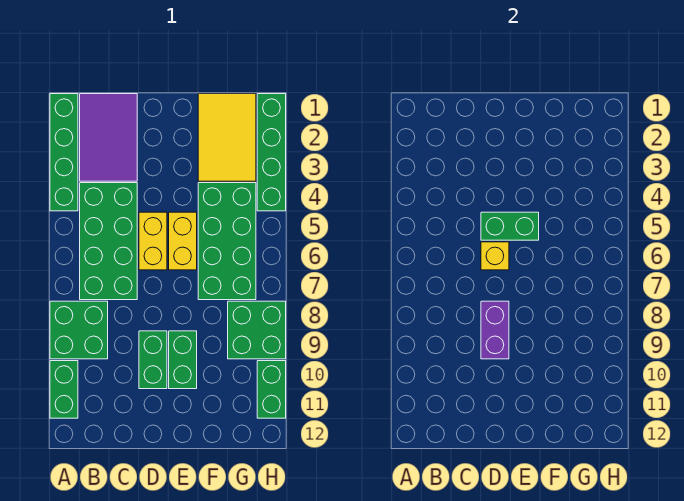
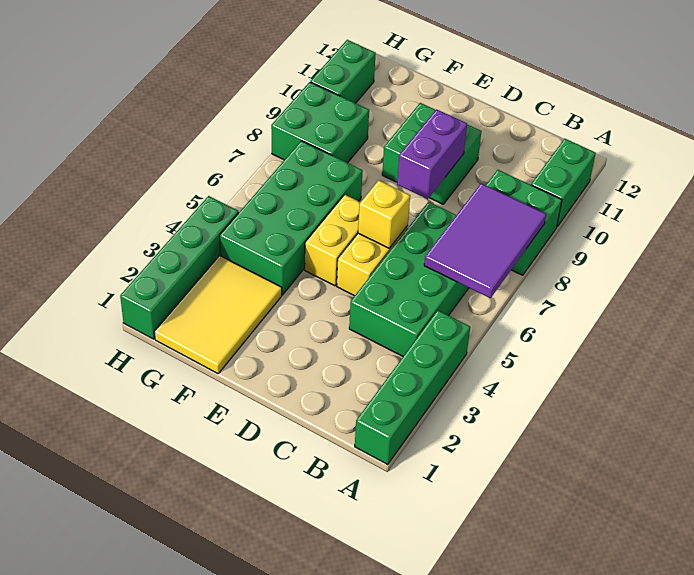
purple 2x3 tile [80,94,137,181] -> purple 2x3 tile moved to [424,184,546,298]
green 1x2 brick [481,212,539,240] -> none

